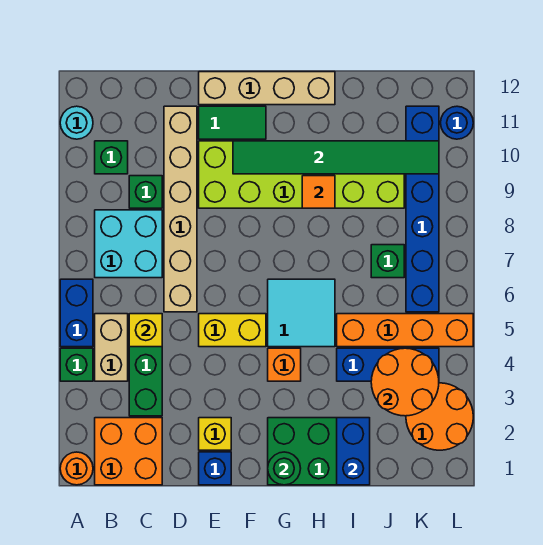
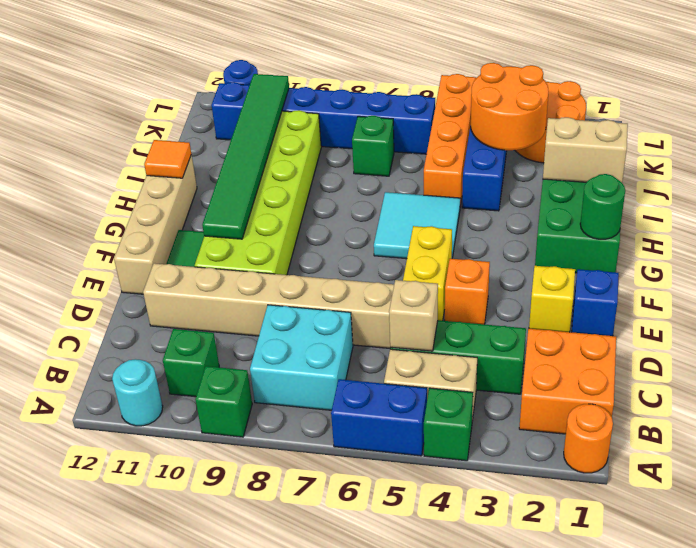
yellow 1x1 brick [129,314,162,347] -> tan 1x1 brick [389,280,438,351]
green 1x1 brick [129,176,162,208] -> green 1x1 brick moved to [195,366,252,437]
orange 1x1 brick [268,348,301,381] -> orange 1x1 brick moved to [445,259,490,324]
orange 1x1 tile [302,176,335,208] -> orange 1x1 tile moved to [144,140,191,178]
blue 1x2 brick [337,418,370,485] -> tan 1x2 brick [543,117,628,182]

